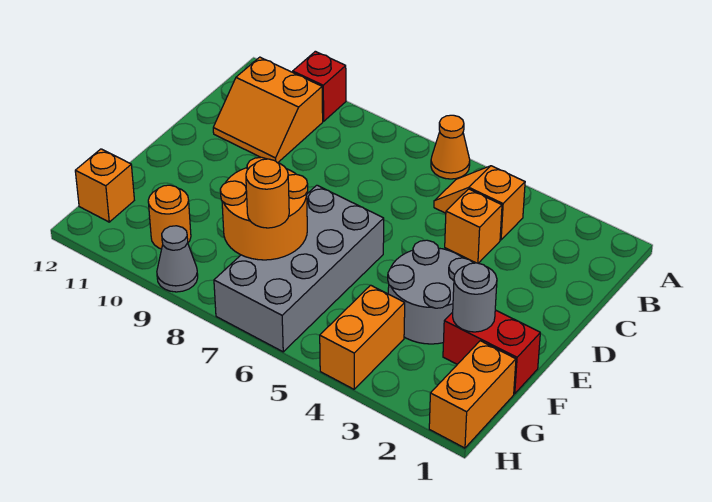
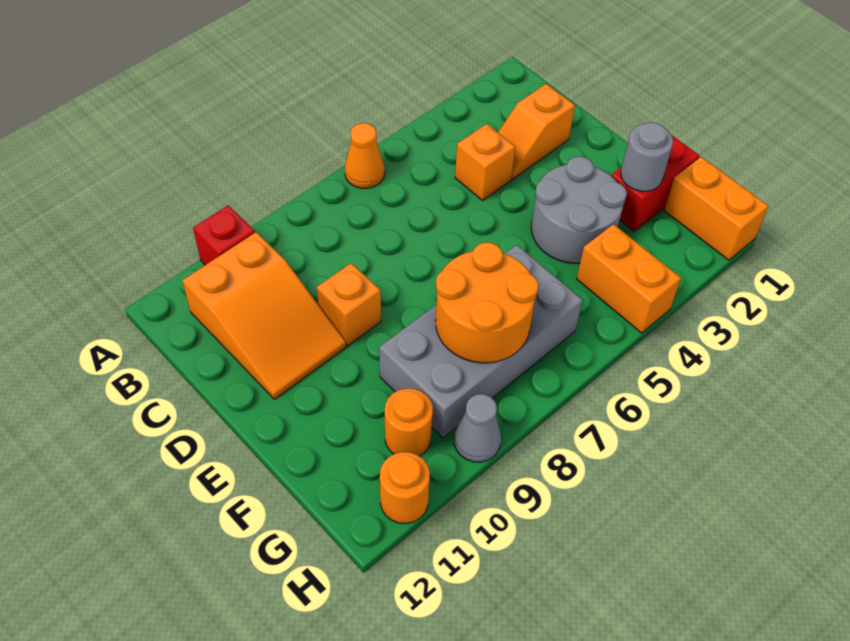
orange 1x2 slope [434,166,525,240] -> orange 1x2 slope moved to [498,84,575,179]
orange 2x2 slope [213,57,323,163] -> orange 2x3 slope [182,232,346,399]
grey 2x4 brick [214,185,384,352] -> grey 2x4 brick turned to [379,245,583,438]
orange 1x1 round brick [246,159,289,228] -> orange 1x1 round brick moved to [380,452,430,523]
orange 1x1 brick [75,149,134,222] -> orange 1x1 brick moved to [317,263,381,346]

